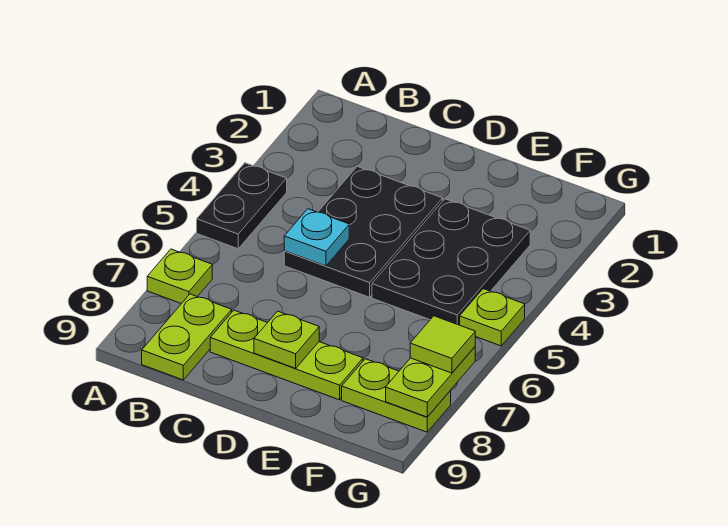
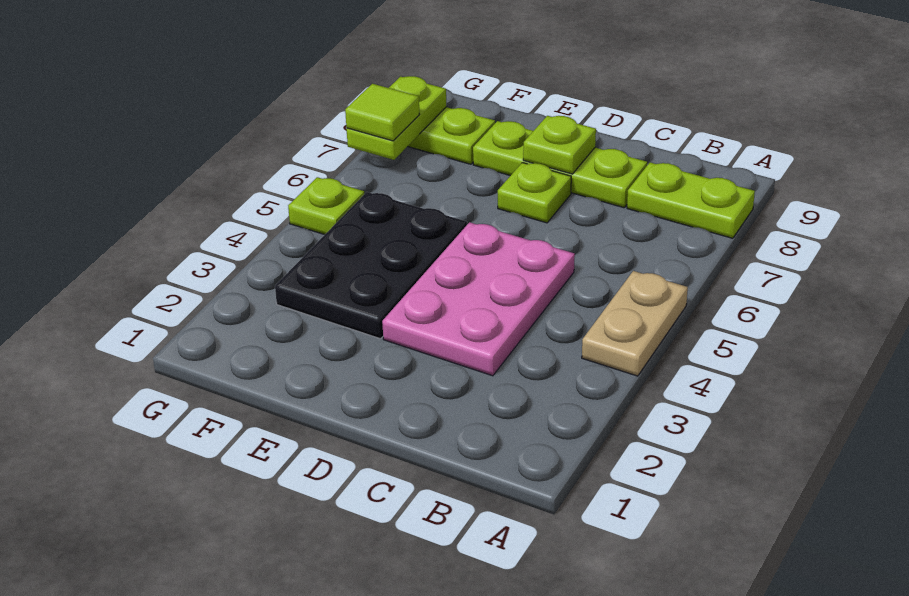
black 1x2 plate [197,163,287,249] -> tan 1x2 plate [582,271,688,376]
lime 1x1 plate [147,249,212,304] -> lime 1x1 plate moved to [498,163,571,223]
lime 1x2 plate [142,294,232,380] -> lime 1x2 plate turned to [627,162,755,238]
black 2x3 plate [284,166,443,297] -> pink 2x3 plate [382,222,575,376]
cyan 1x1 plate [284,209,349,266] -> none

